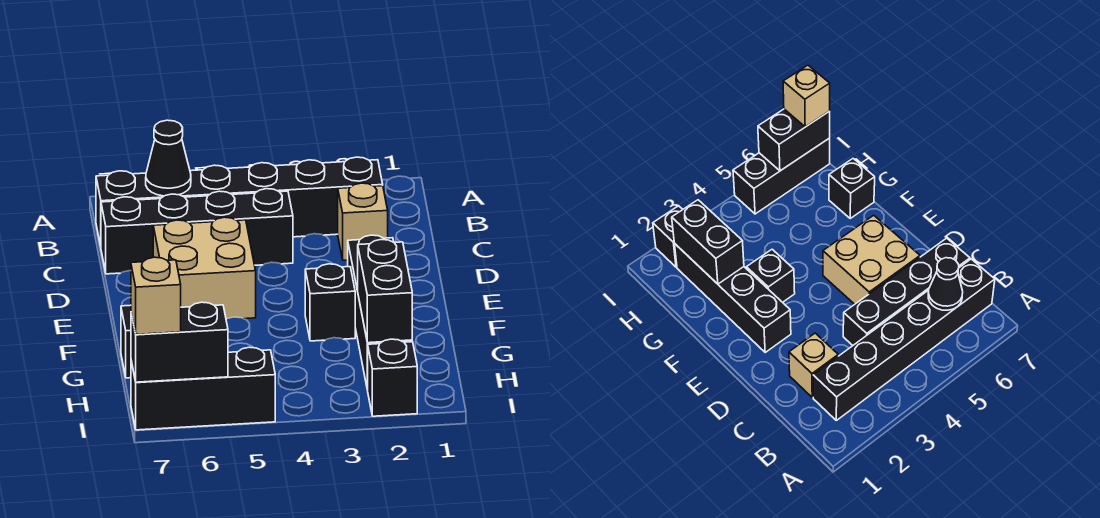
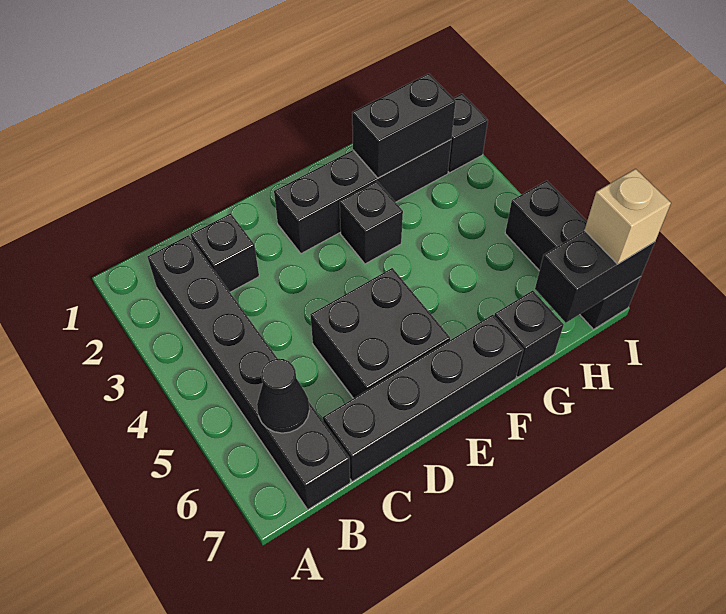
tan 1x1 brick [338,183,388,260] -> black 1x1 brick [191,213,259,292]
black 1x4 brick [101,189,293,274] -> black 1x4 brick turned to [323,315,523,482]
tan 2x2 brick [153,217,256,319] -> black 2x2 brick [310,268,450,398]
black 1x2 brick [131,302,228,382] -> black 1x2 brick turned to [535,230,655,323]

